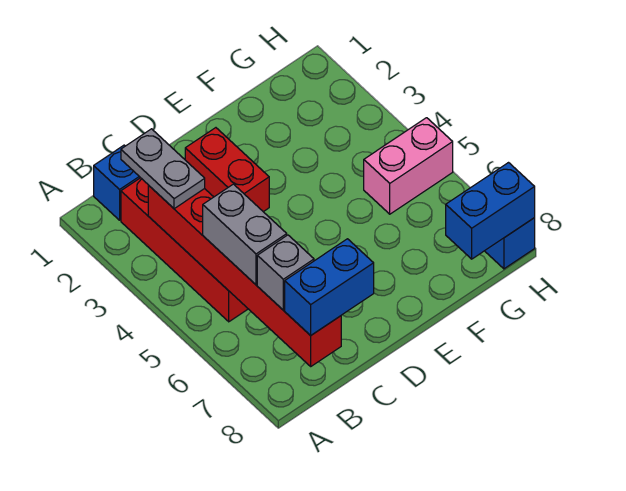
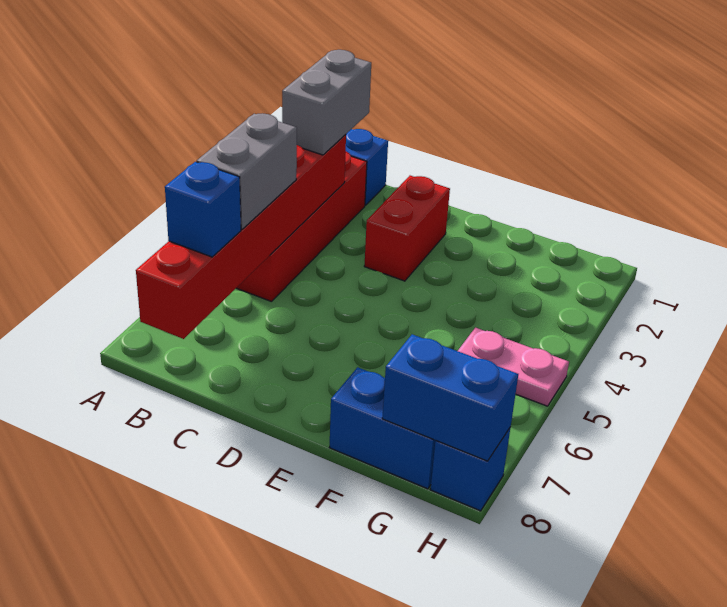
grey 1x2 plate [121,129,205,209] -> grey 1x2 brick [282,50,371,155]
grey 1x1 brick [257,235,314,310] -> blue 1x1 brick [165,162,241,257]
blue 1x2 brick [285,239,374,336] -> blue 1x2 brick moved to [329,367,436,489]
pink 1x2 brick [364,118,453,214] -> pink 1x2 plate [458,328,569,406]

